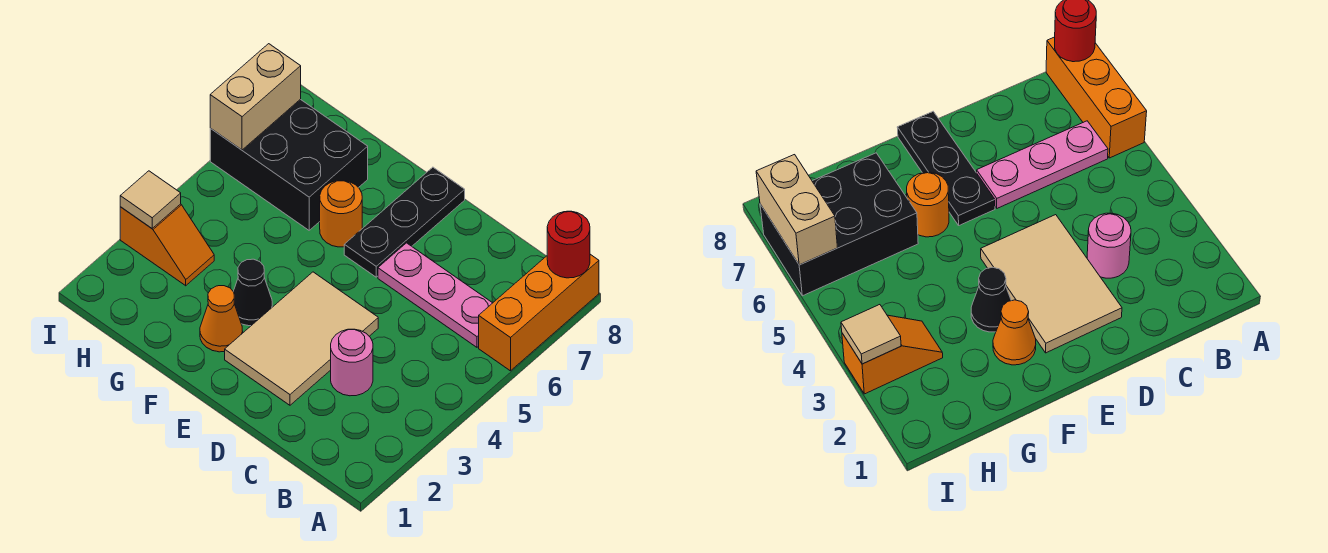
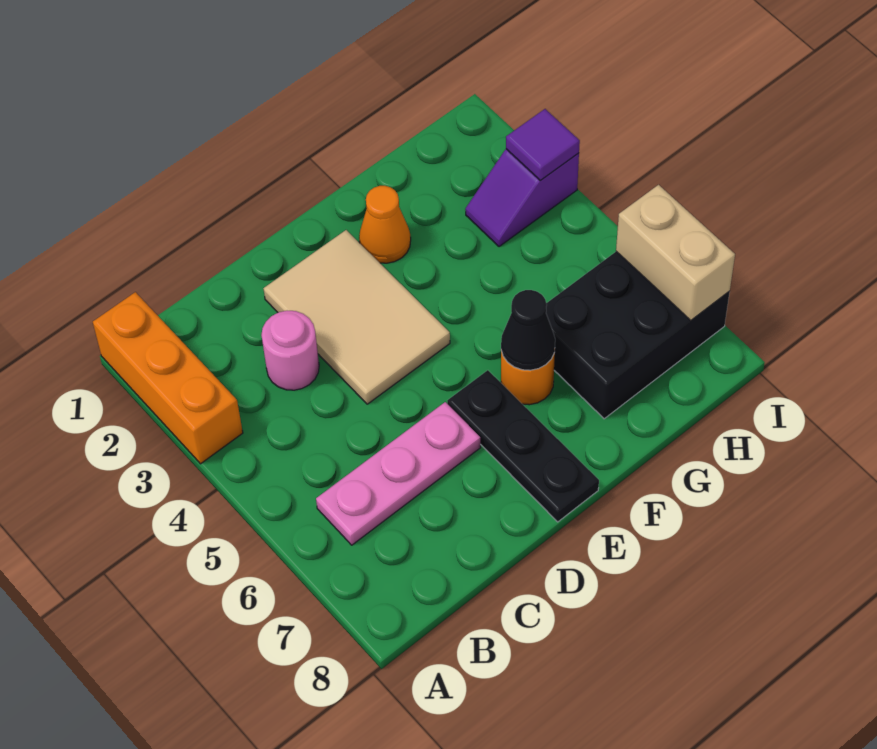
orange 1x3 brick [479,254,599,371] -> orange 1x3 brick moved to [93,292,243,464]
red 1x1 round brick [547,211,590,278] -> none
black 1x1 cone [233,259,272,326] -> black 1x1 cone moved to [501,290,555,370]
orange 1x2 slope [120,204,214,286] -> purple 1x2 slope [465,149,579,247]
tan 1x1 tile [120,171,181,228] -> purple 1x1 tile [506,109,580,181]

